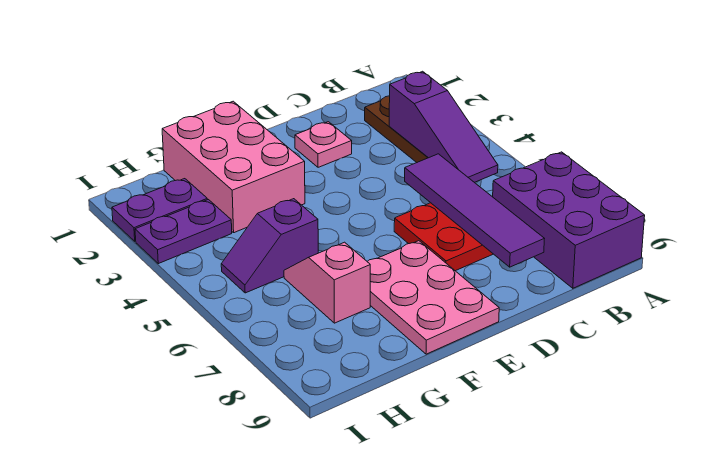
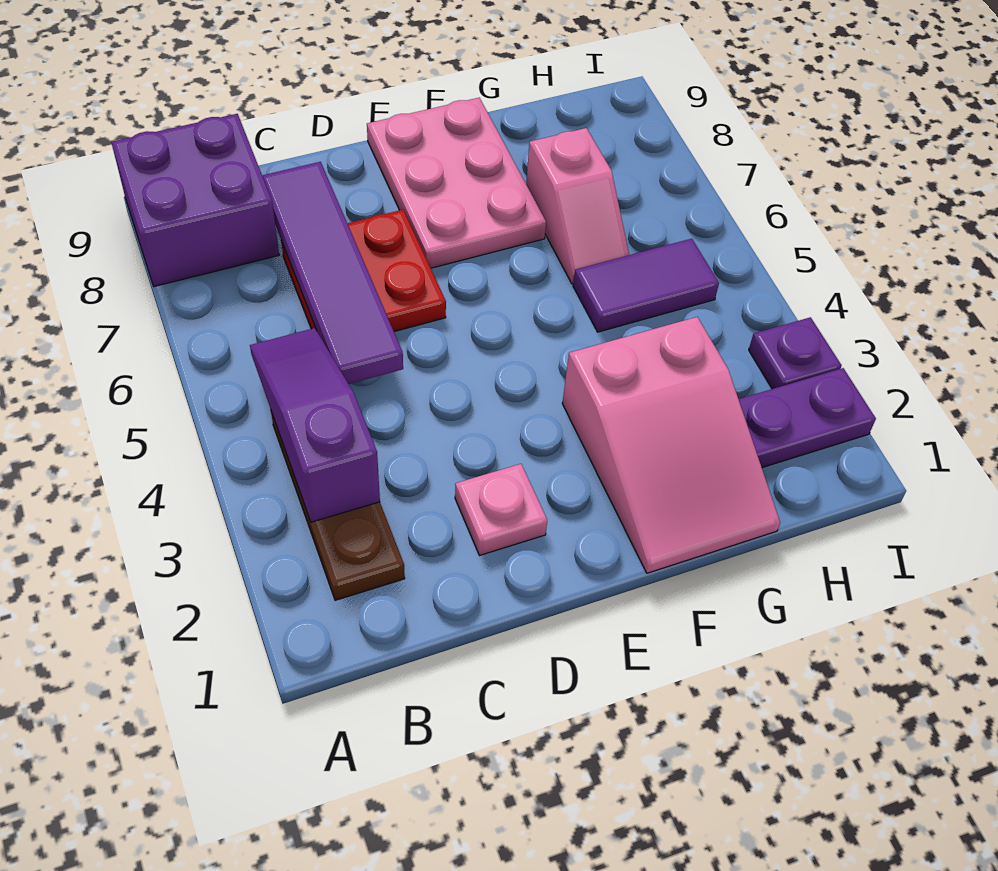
purple 2x3 brick [493,152,645,288] -> purple 2x2 brick [111,114,279,287]
pink 2x3 brick [162,101,305,233] -> pink 2x3 slope [562,317,780,573]
purple 1x2 slope [221,199,318,293] -> purple 1x2 tile [573,239,719,332]
purple 1x2 plate [135,200,232,264] -> purple 1x1 plate [749,317,842,389]

